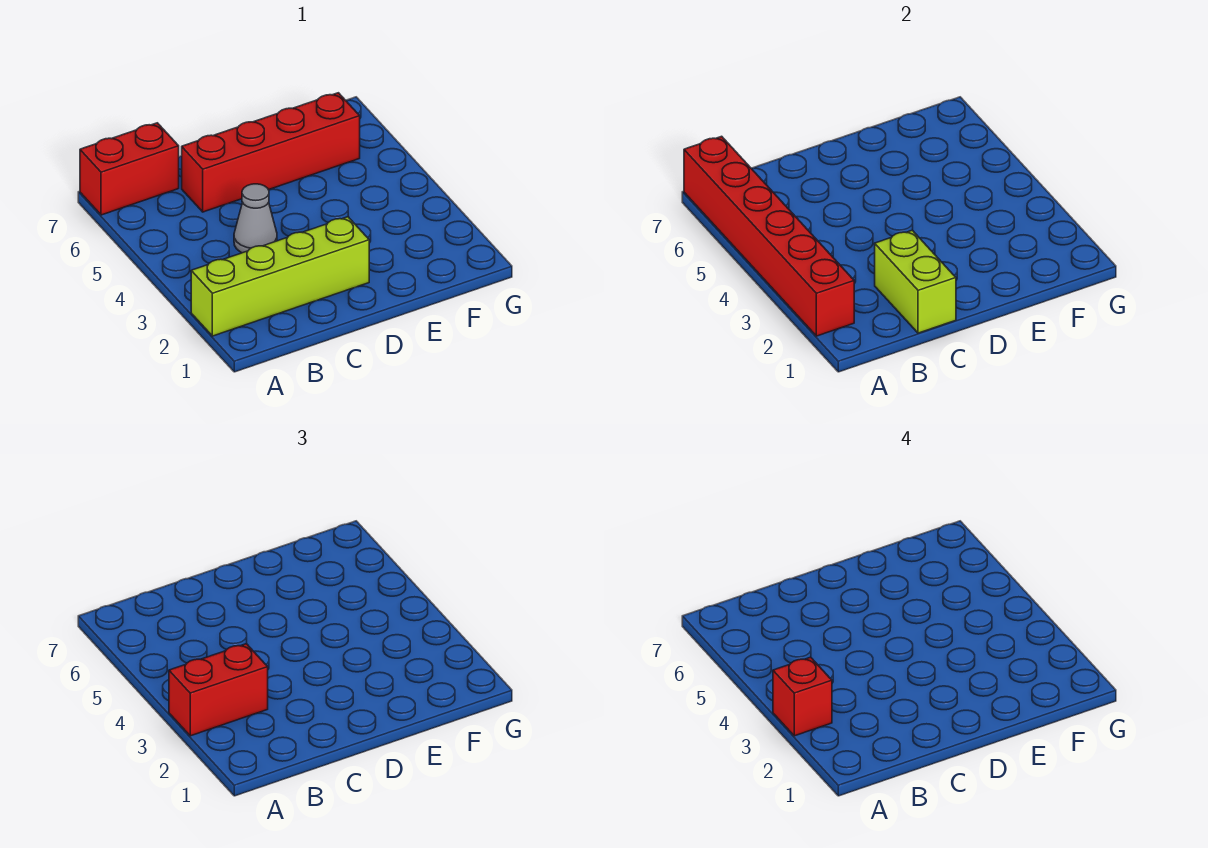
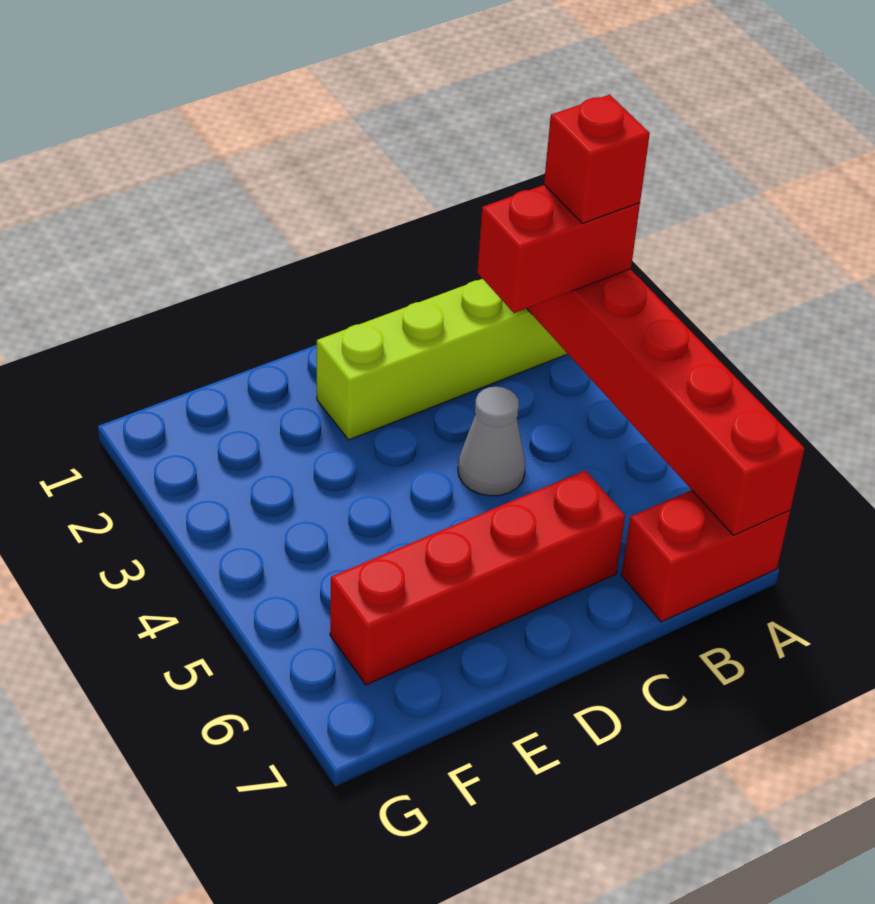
lime 1x2 brick [875,230,956,333] -> none

